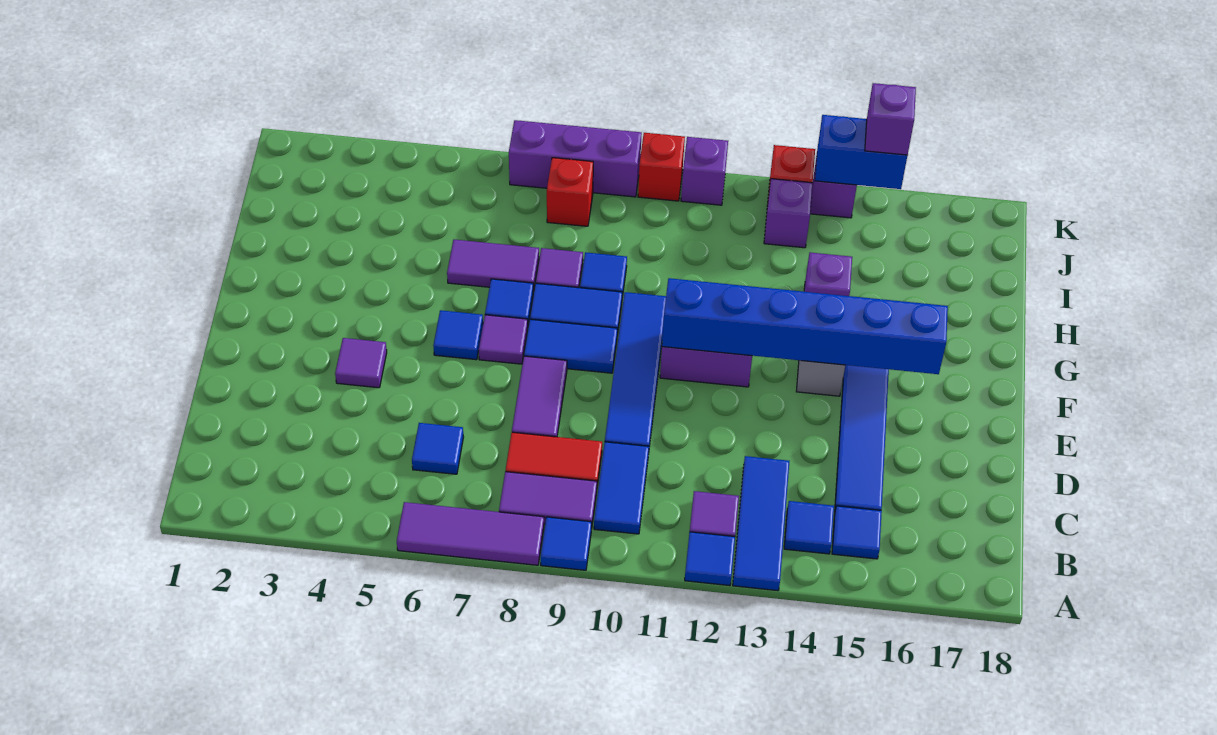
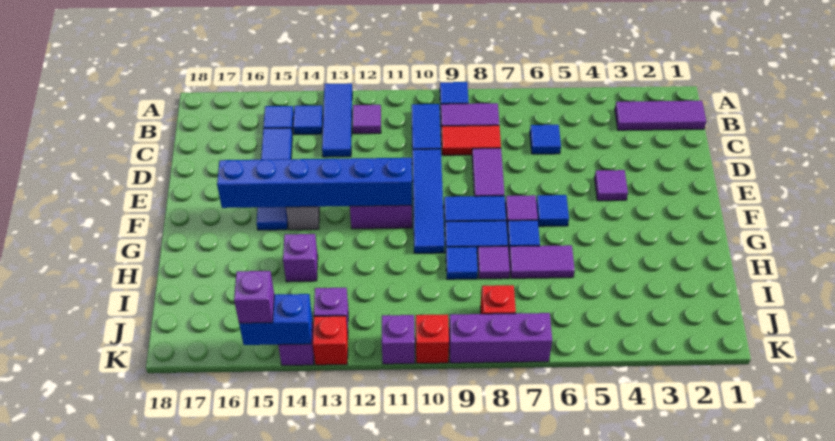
purple 1x3 tile [397,502,544,565] -> purple 1x3 tile moved to [615,101,706,130]
blue 1x1 tile [685,532,735,586] -> none

